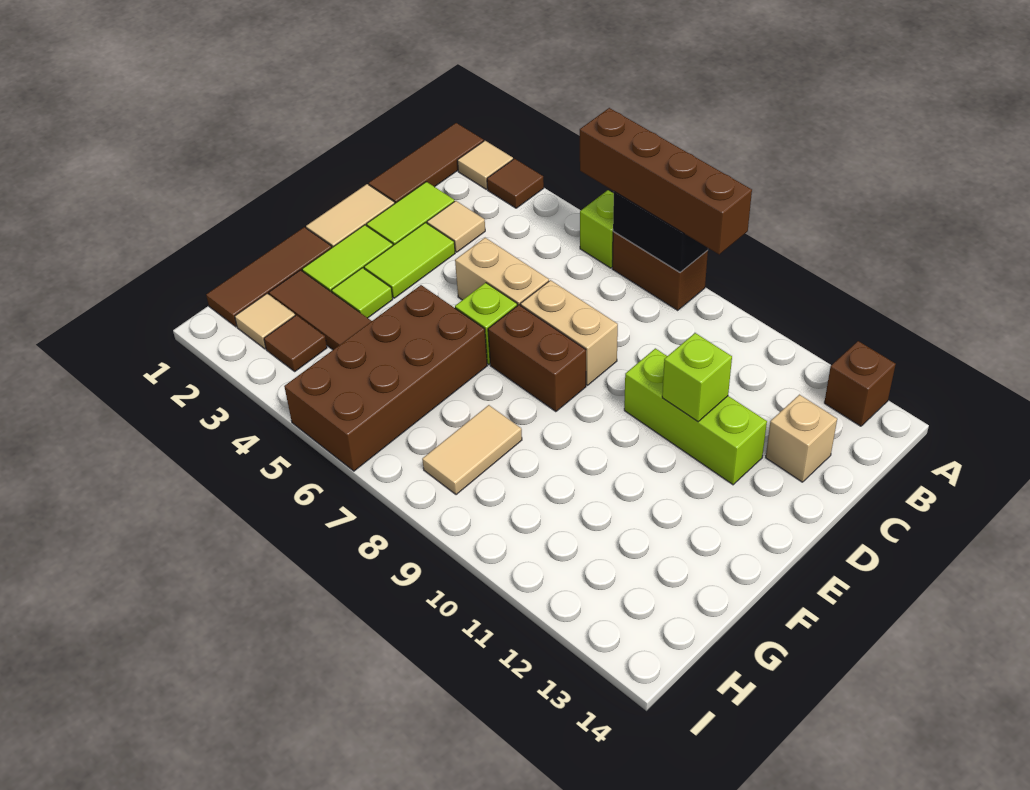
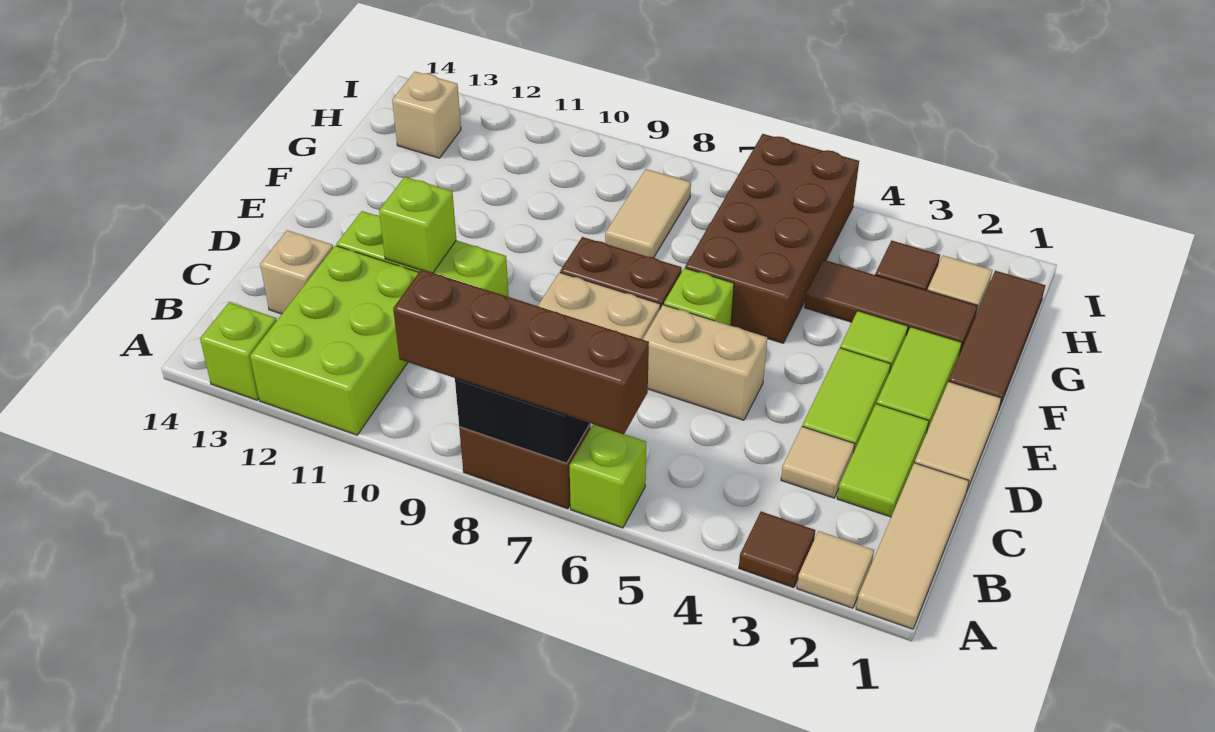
brown 1x3 tile [369,123,484,203] -> tan 1x3 tile [856,463,969,629]
none -> lime 2x3 brick [250,246,419,435]
brown 1x1 brick [824,341,896,426] -> lime 1x1 brick [200,302,277,400]
none -> tan 1x1 brick [392,72,461,158]

